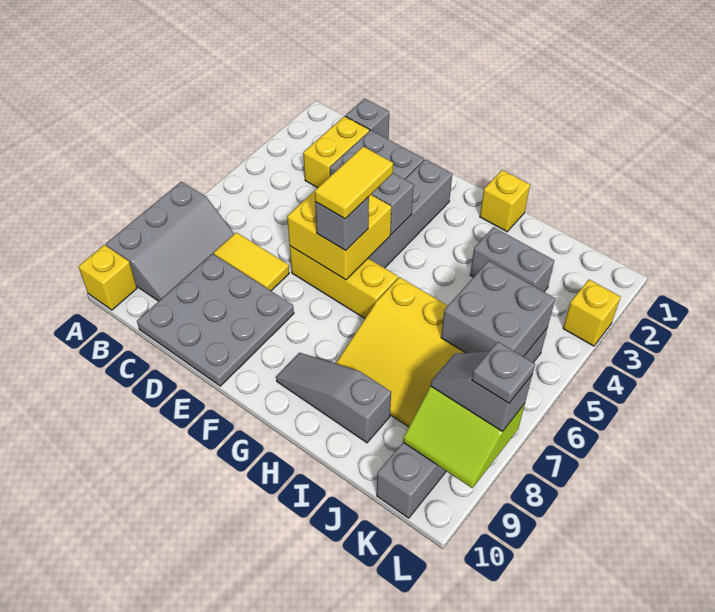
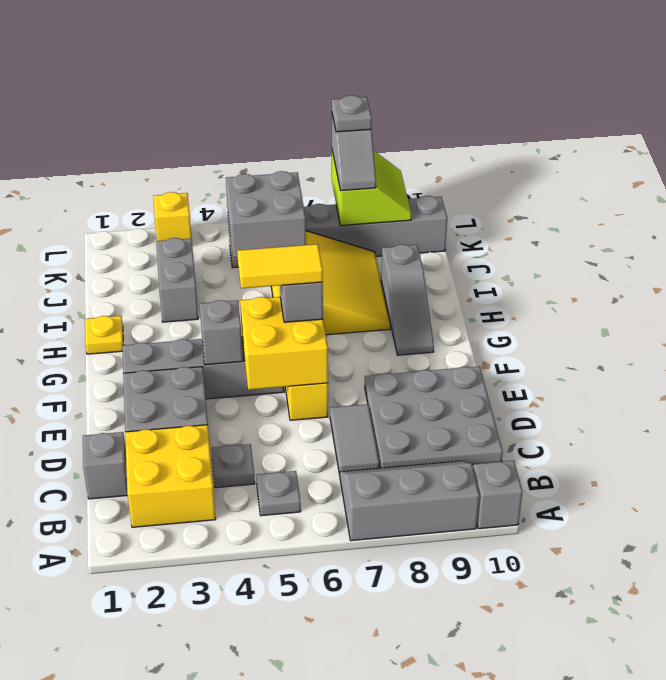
yellow 1x1 brick [78,245,137,310] -> grey 1x1 brick [473,461,522,529]
none -> grey 1x1 plate [256,471,301,516]
yellow 1x2 brick [303,116,370,188] -> yellow 2x2 brick [125,425,216,527]
none -> grey 1x1 plate [212,444,255,488]
yellow 1x2 tile [214,232,289,291] -> grey 1x2 tile [330,404,379,475]
yellow 1x1 brick [480,170,530,232] -> yellow 1x1 plate [85,316,123,354]

